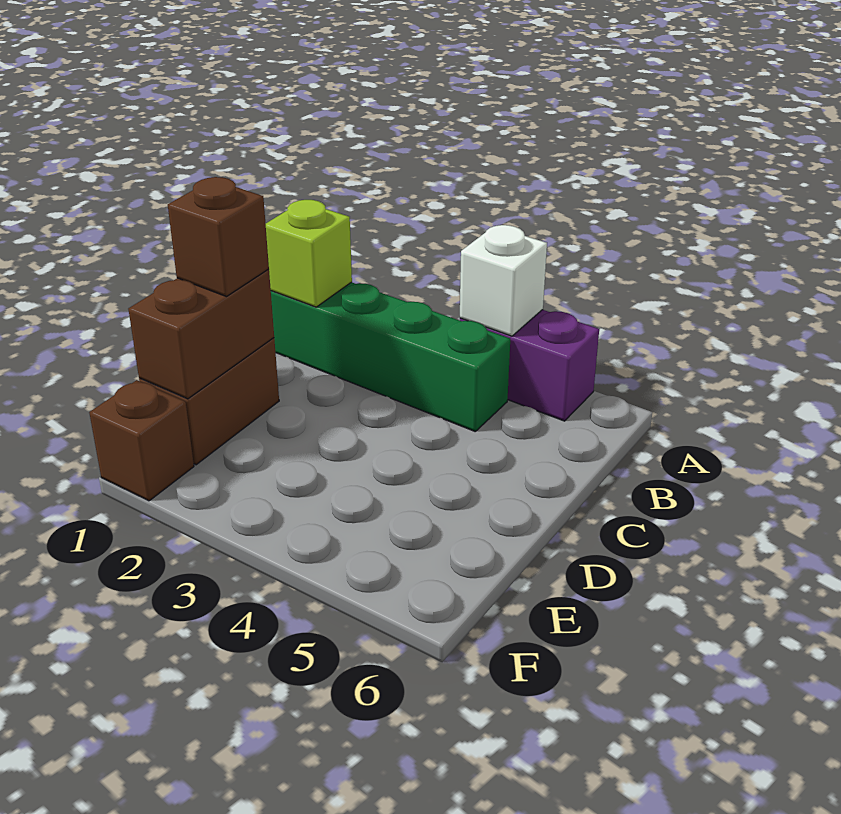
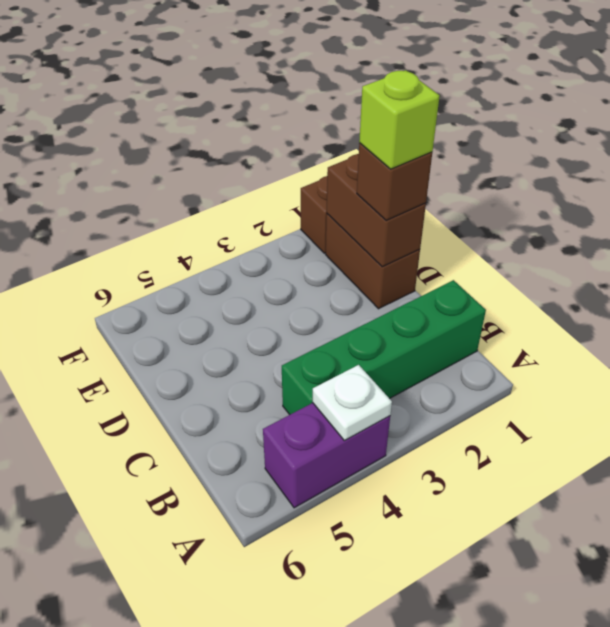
white 1x1 brick [460,225,547,336] -> white 1x1 plate [313,365,392,441]
lime 1x1 brick [266,200,352,307] -> lime 1x1 brick moved to [359,70,440,169]

